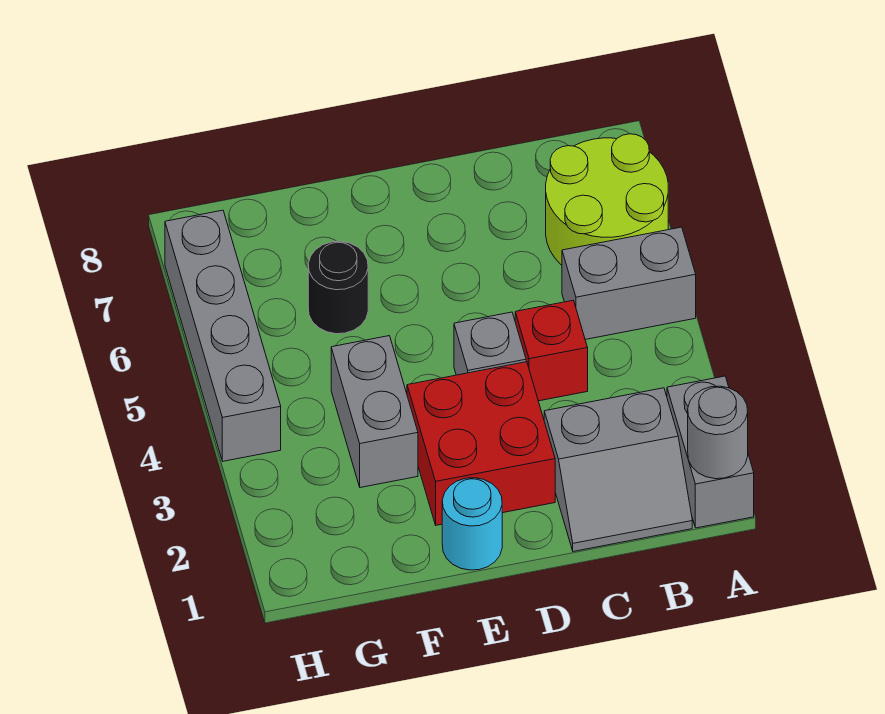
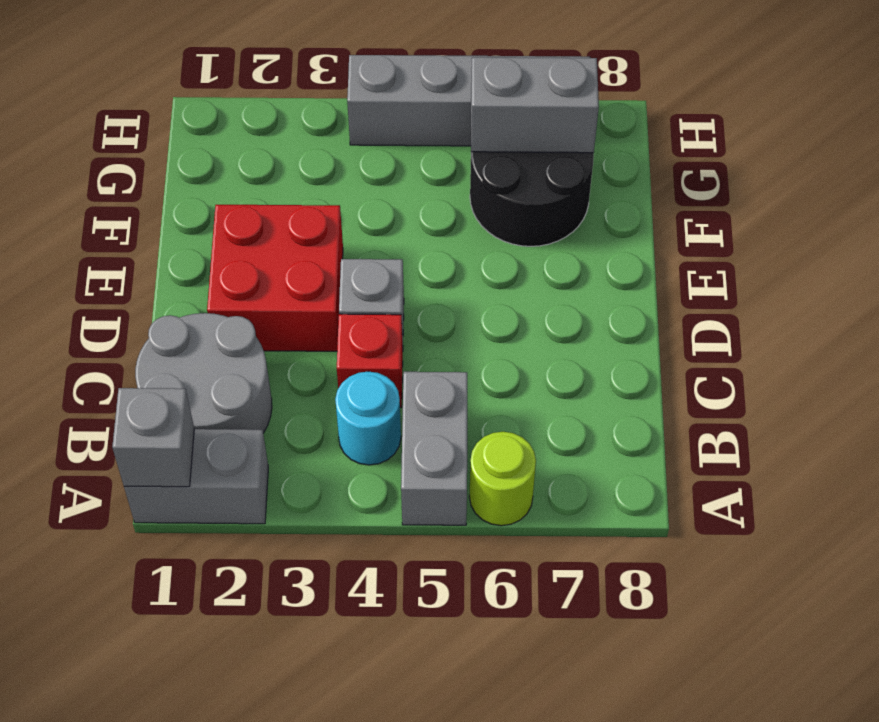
grey 1x1 round brick [688,386,748,479] -> grey 1x1 brick [112,388,194,487]
lime 2x2 round brick [546,134,668,265] -> lime 1x1 round brick [469,432,536,526]
grey 2x2 slope [544,388,692,552] -> grey 2x2 round brick [135,313,272,433]
cyan 1x1 round brick [442,478,502,570] -> cyan 1x1 round brick moved to [335,371,401,465]
grey 1x2 brick [331,336,418,488] -> grey 1x2 brick moved to [471,57,599,153]
black 1x1 round brick [308,241,368,334] -> black 2x2 round brick [470,152,594,246]

